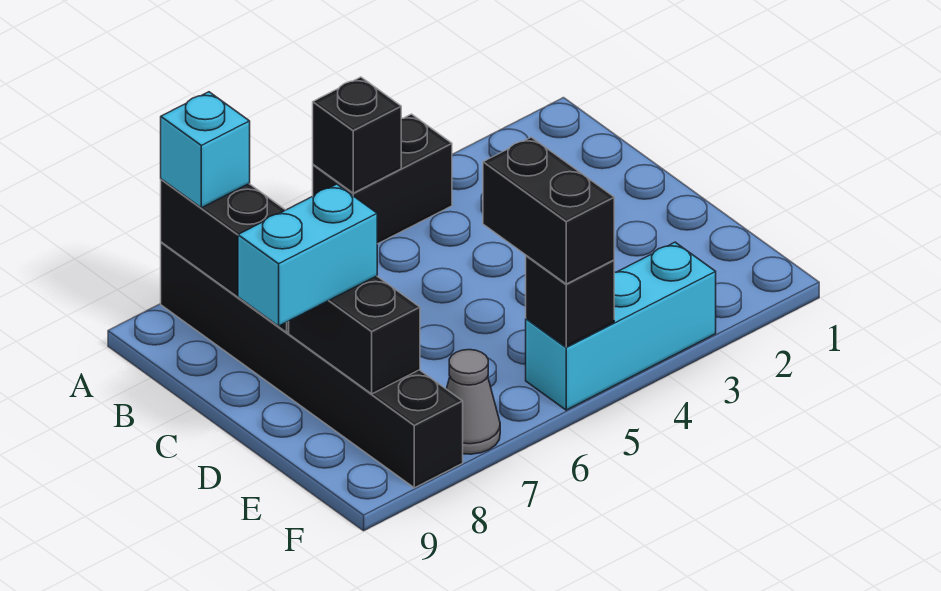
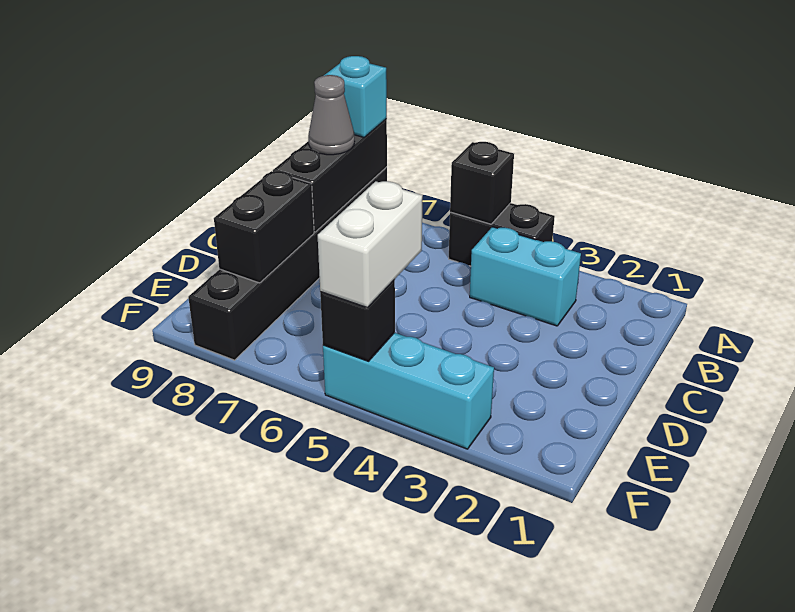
cyan 1x2 brick [238,184,377,326] -> cyan 1x2 brick moved to [470,227,581,326]
black 1x2 brick [483,137,614,284] -> white 1x2 brick [318,181,423,308]
grey 1x1 cone [447,350,500,454] -> grey 1x1 cone moved to [308,75,354,155]

